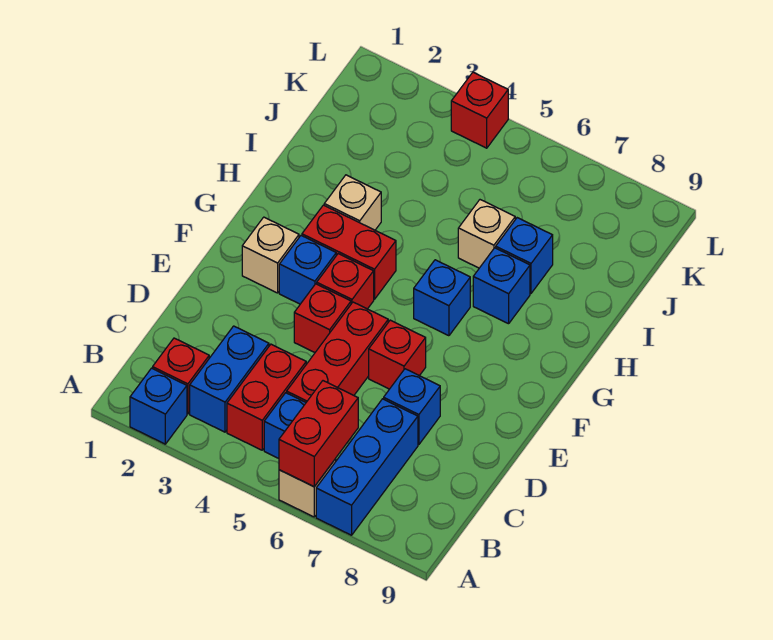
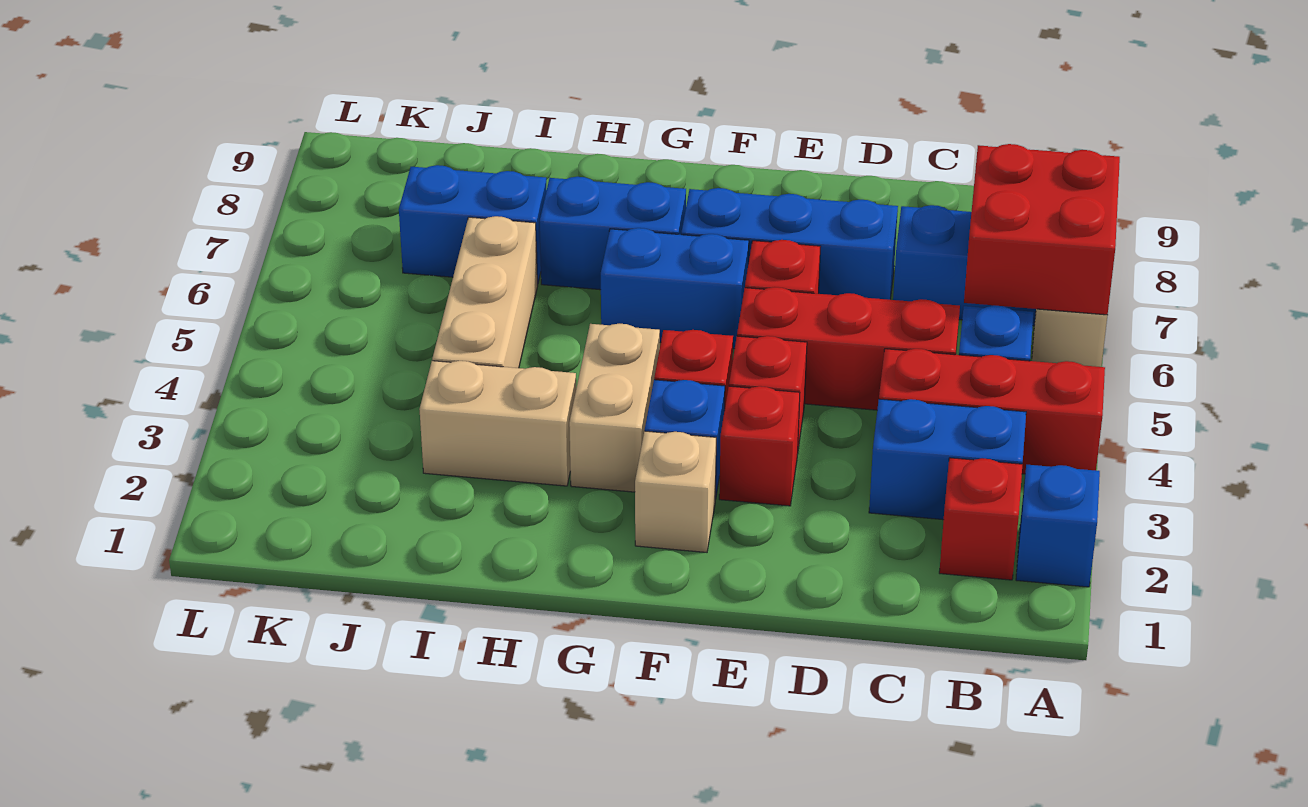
red 1x2 brick [279,381,358,487] -> red 2x2 brick [964,144,1120,315]
red 1x2 brick [227,344,306,450] -> red 1x3 brick [879,349,1105,474]
blue 1x1 brick [384,369,440,445] -> blue 1x3 brick [681,188,898,300]
red 1x2 brick [302,205,396,299] -> tan 1x2 brick [569,324,660,492]
blue 1x1 brick [414,260,470,336] -> blue 1x2 brick [601,228,749,349]
tan 1x1 brick [324,175,381,230] -> tan 1x2 brick [419,361,576,486]
blue 1x1 brick [473,248,530,324] -> blue 1x2 brick [540,177,686,290]
tan 1x1 brick [458,200,515,268] -> tan 1x3 brick [432,216,538,368]
blue 1x1 brick [496,218,553,293] -> blue 1x2 brick [399,165,547,284]
red 1x1 brick [451,72,508,148] -> red 1x1 brick moved to [719,386,800,506]

